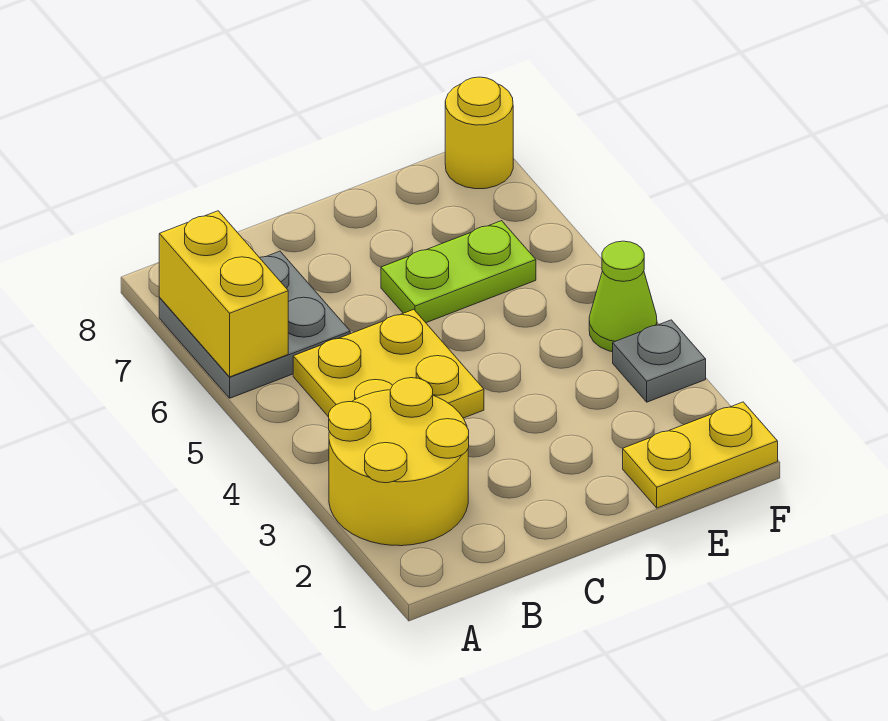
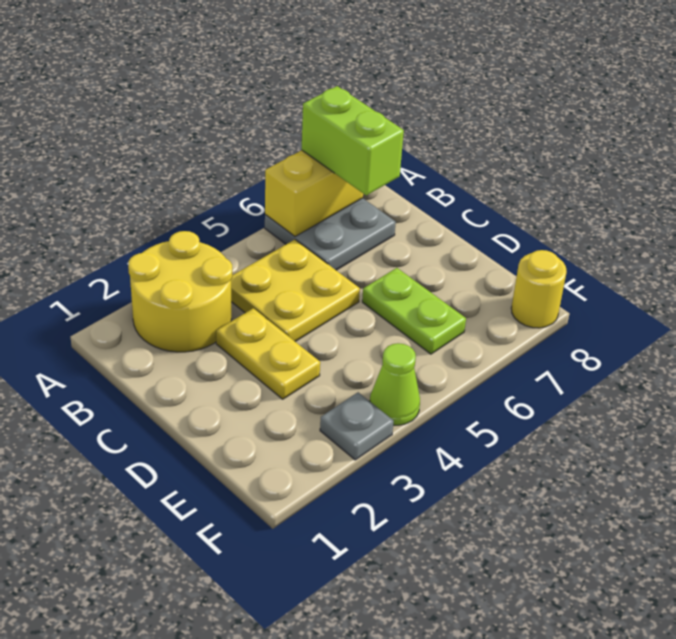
none -> lime 1x2 brick [302,86,404,195]
yellow 1x2 plate [623,402,778,508] -> yellow 1x2 plate moved to [216,308,320,399]

